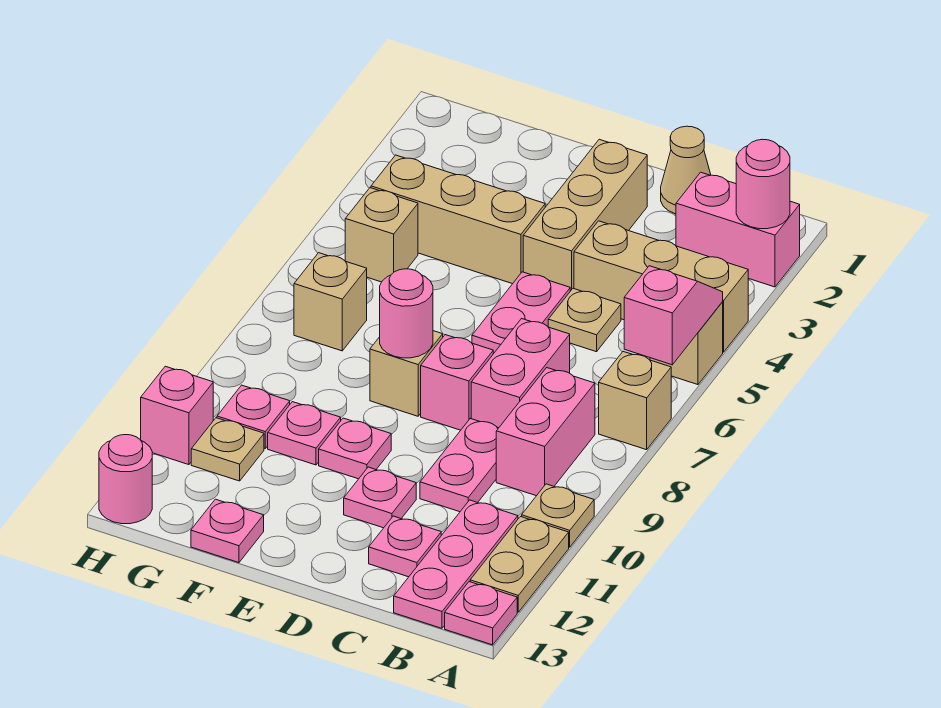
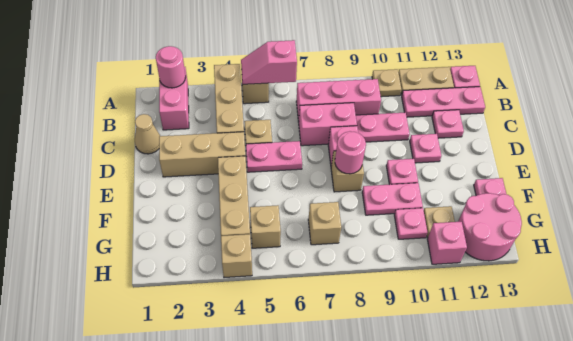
tan 1x1 brick [599,352,671,450] -> tan 1x1 brick moved to [221,234,252,278]
pink 1x2 brick [496,368,595,496] -> pink 1x3 brick [296,79,381,122]
pink 1x1 plate [268,402,341,465] -> pink 1x2 plate [362,183,423,215]
pink 1x1 round brick [99,435,152,524] -> pink 2x2 round brick [458,193,522,261]

